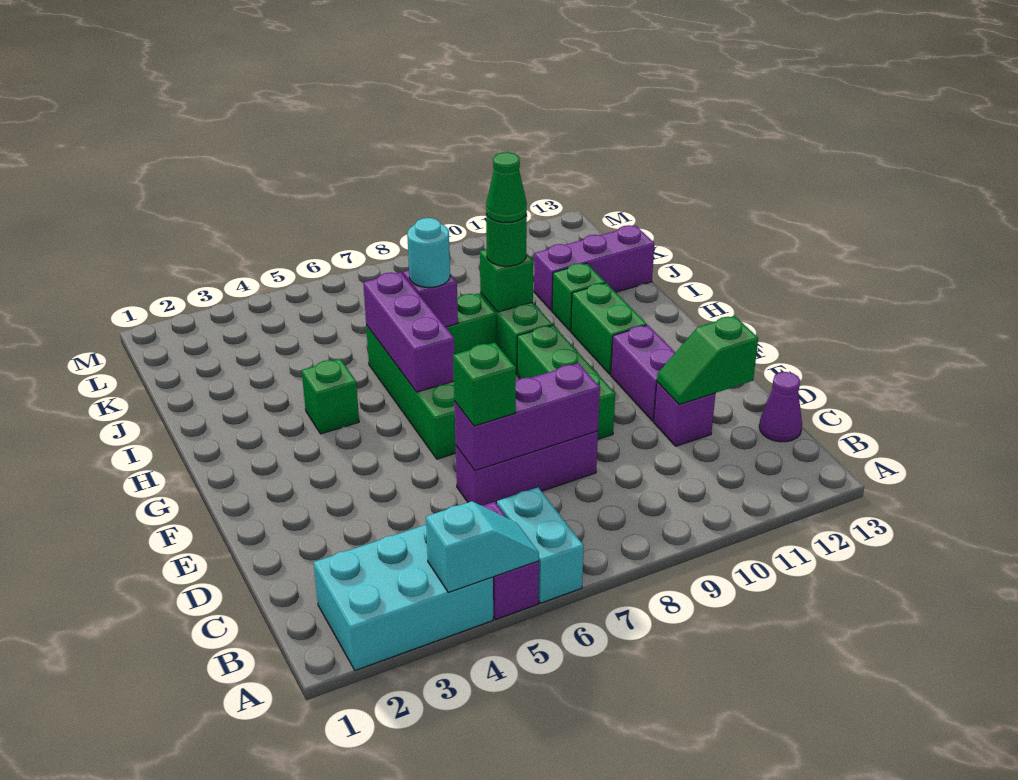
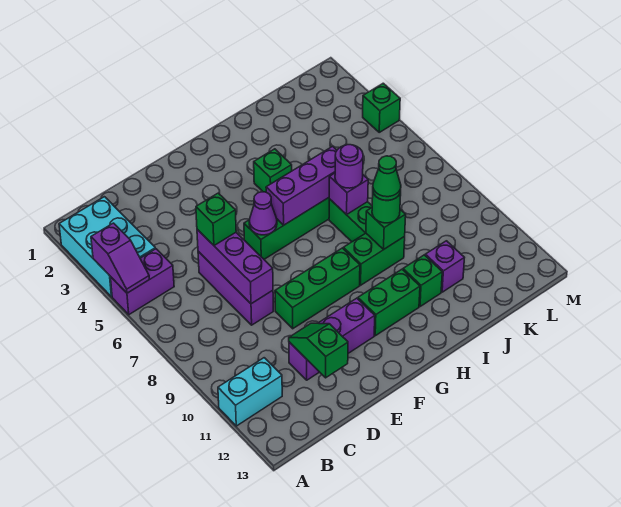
cyan 1x2 slope [426,501,539,592] -> purple 1x2 slope [91,223,149,293]
cyan 1x2 brick [497,488,584,603] -> cyan 1x2 brick moved to [218,358,282,426]
purple 1x1 cone [759,372,802,442] -> purple 1x1 cone moved to [249,192,277,235]
cyan 1x1 round brick [407,218,450,287] -> purple 1x1 round brick [335,145,363,188]
purple 1x3 brick [534,225,654,311] -> purple 1x1 brick [425,241,464,292]
none -> green 1x1 brick [363,83,400,132]

